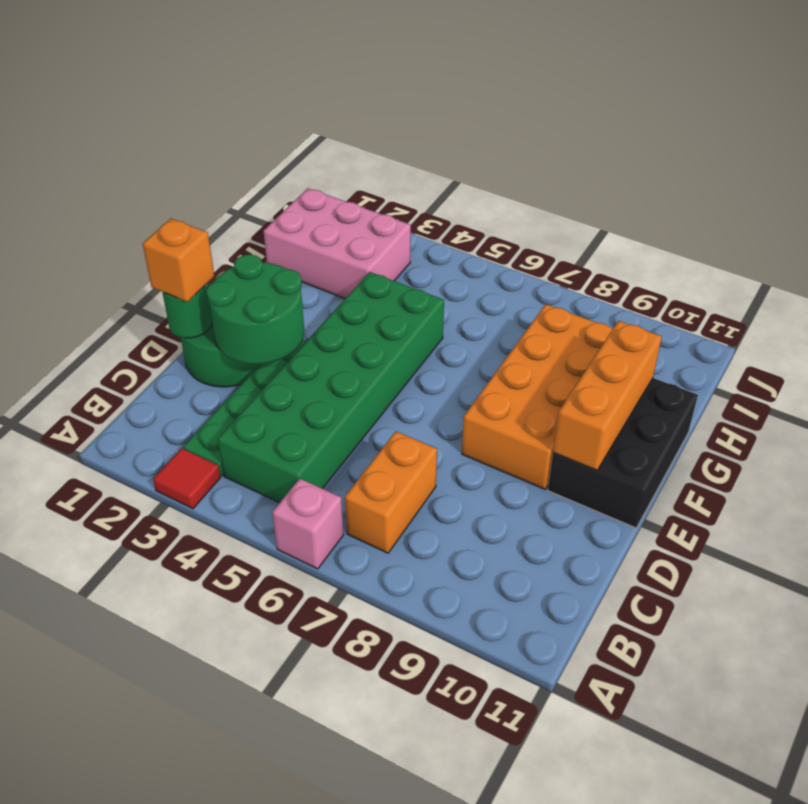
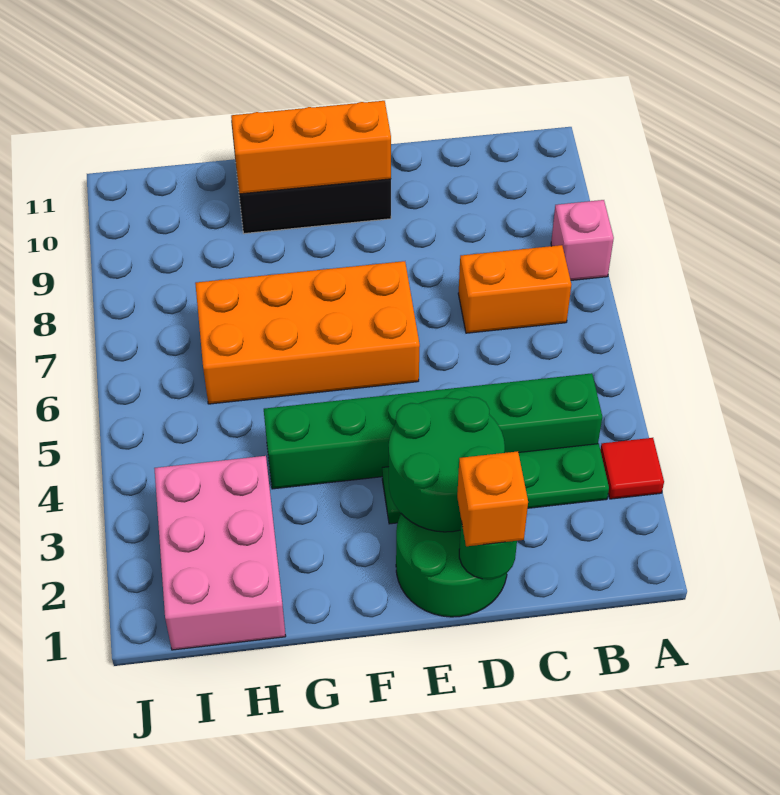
pink 1x1 brick [272,479,344,569] -> pink 1x1 brick moved to [551,200,614,280]
green 2x6 brick [218,272,444,503] -> green 1x6 brick [264,373,602,489]
orange 2x4 brick [462,304,613,490] -> orange 2x4 brick moved to [195,261,420,404]

